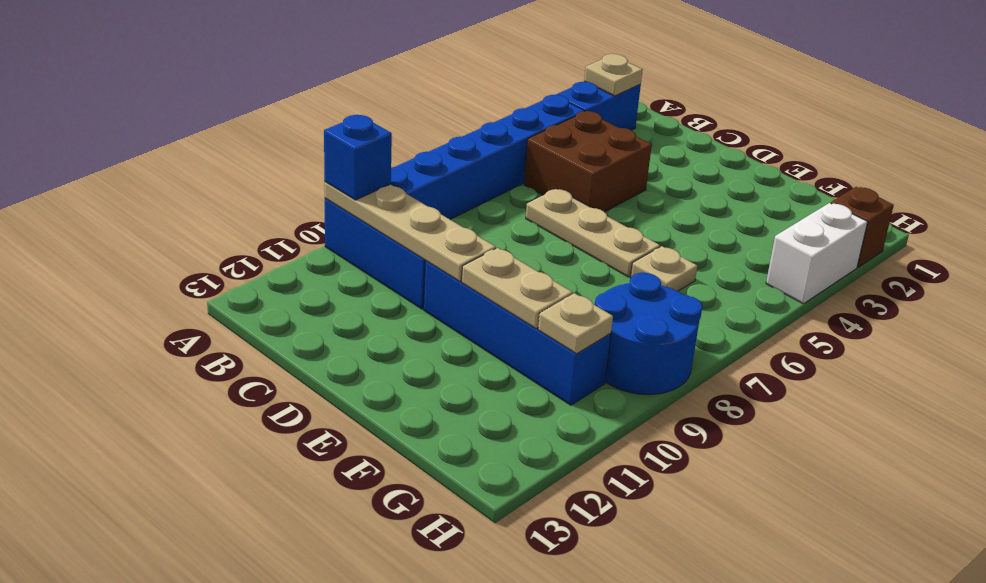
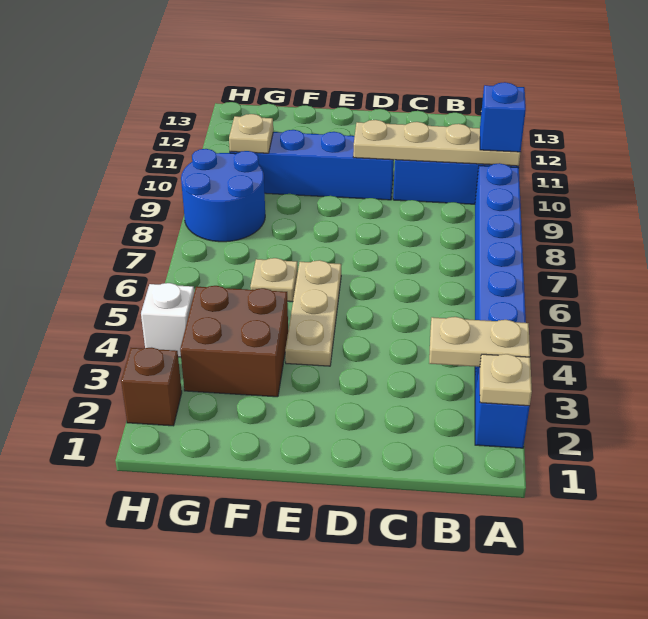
brown 2x2 brick [524,111,652,212] -> brown 2x2 brick moved to [180,286,288,397]
tan 1x3 plate [526,189,660,277] -> tan 1x3 plate turned to [285,260,341,366]
tan 1x2 plate [462,248,573,329] -> tan 1x2 plate moved to [429,317,530,367]
white 1x2 brick [766,203,867,304] -> white 1x1 brick [141,283,194,357]

